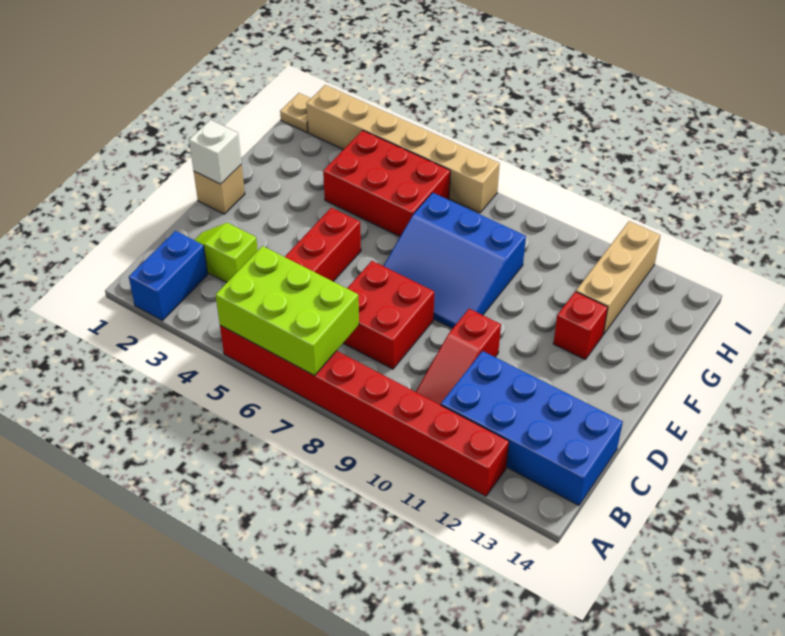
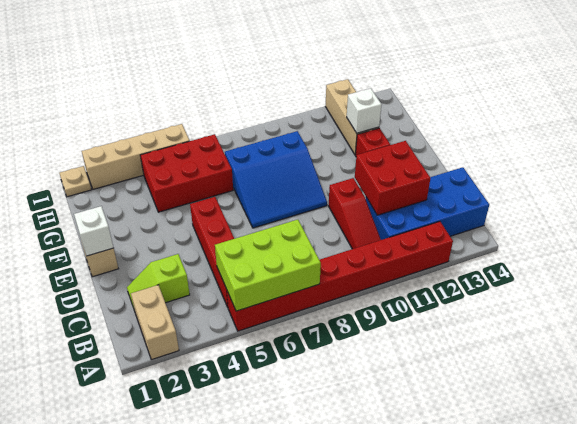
blue 1x2 brick [129,231,208,321] -> tan 1x2 brick [131,285,179,360]
red 2x2 brick [343,261,434,369] -> red 2x2 brick moved to [355,141,430,215]
none -> white 1x1 brick [347,88,382,133]
tan 1x6 brick [306,85,500,213] -> tan 1x4 brick [82,124,190,189]

